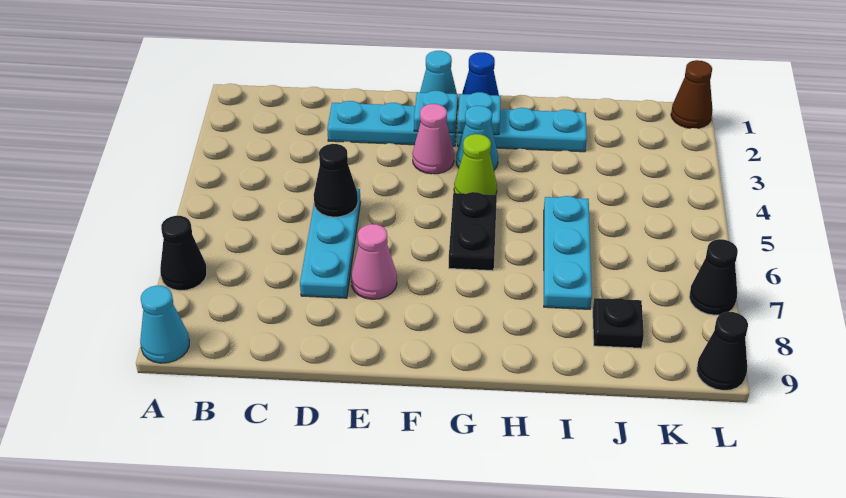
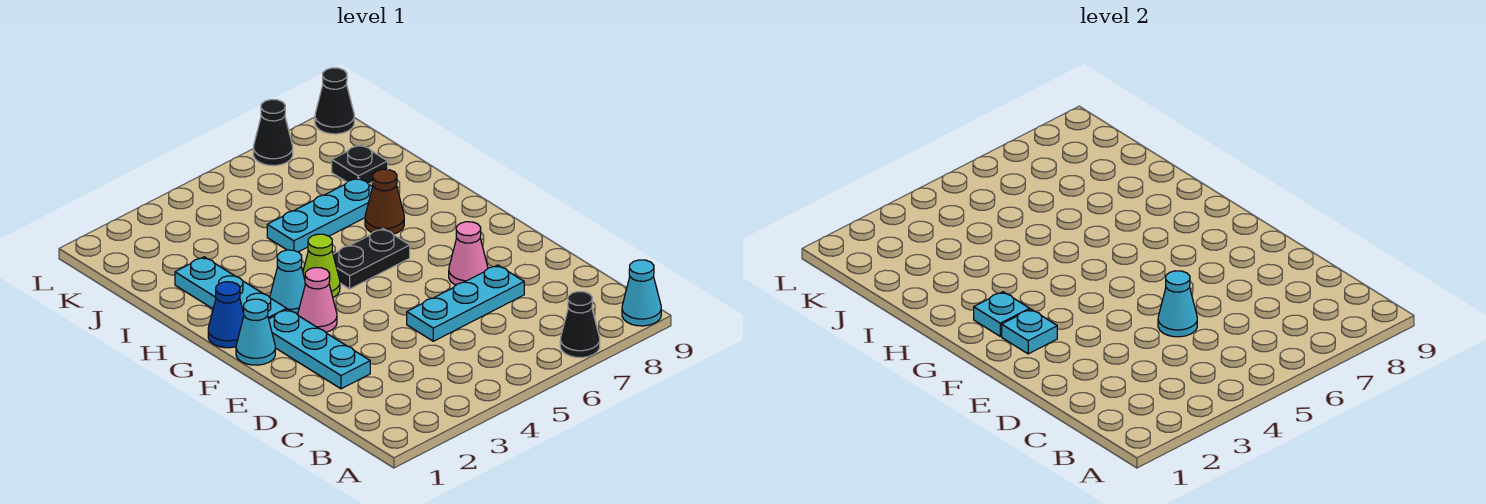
black 1x1 cone [314,144,358,217] -> cyan 1x1 cone [1158,271,1197,337]
brown 1x1 cone [671,60,713,128] -> brown 1x1 cone moved to [365,169,404,234]

